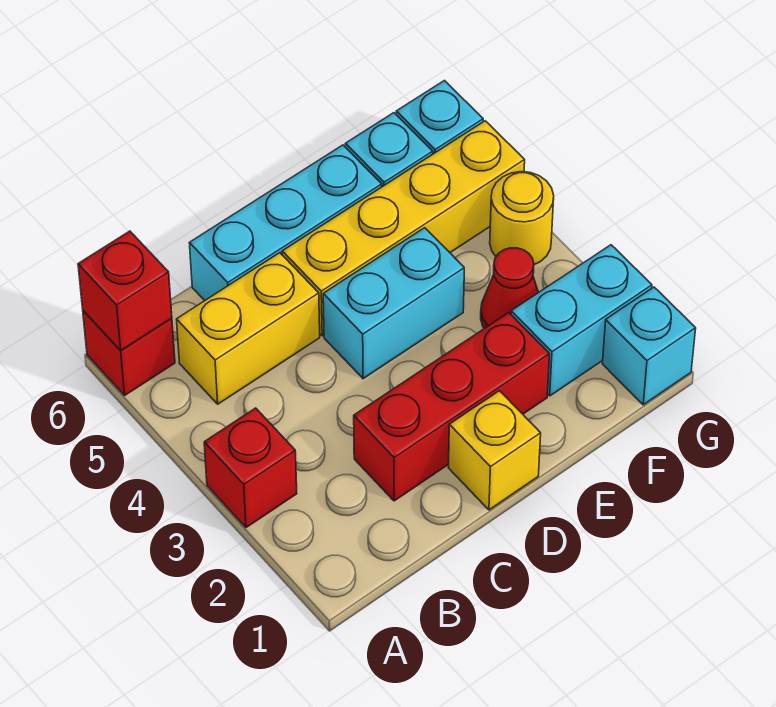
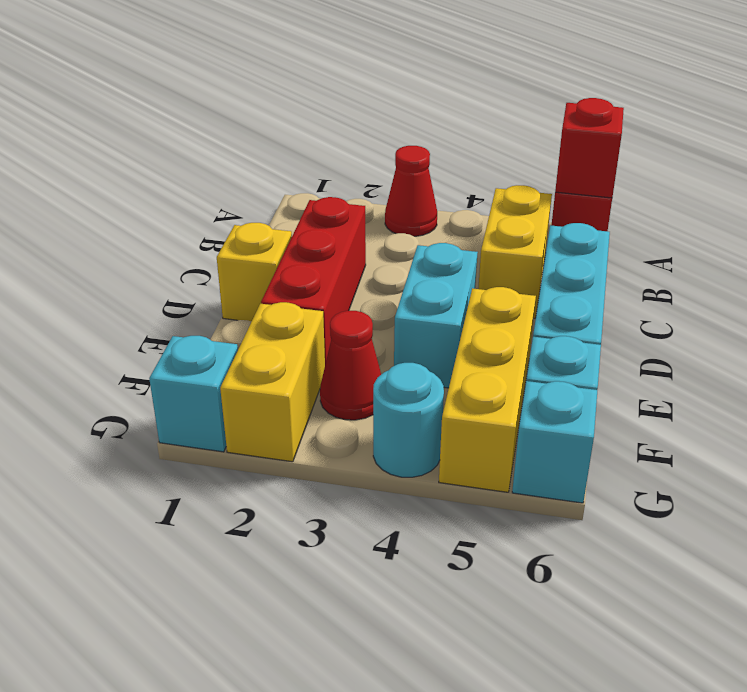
red 1x1 brick [204,408,297,528] -> red 1x1 cone [385,146,437,236]
yellow 1x4 brick [282,121,525,336] -> yellow 1x3 brick [439,287,536,492]
cyan 1x2 brick [511,245,652,396] -> yellow 1x2 brick [220,302,325,462]
yellow 1x1 round brick [490,172,554,265] -> cyan 1x1 round brick [373,363,444,477]

